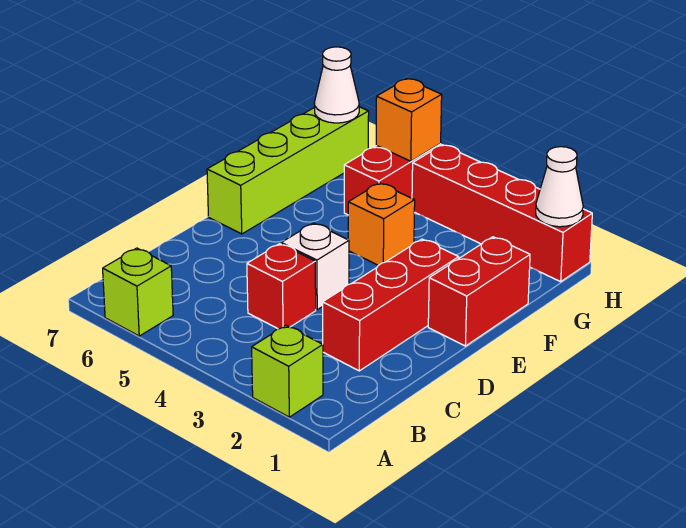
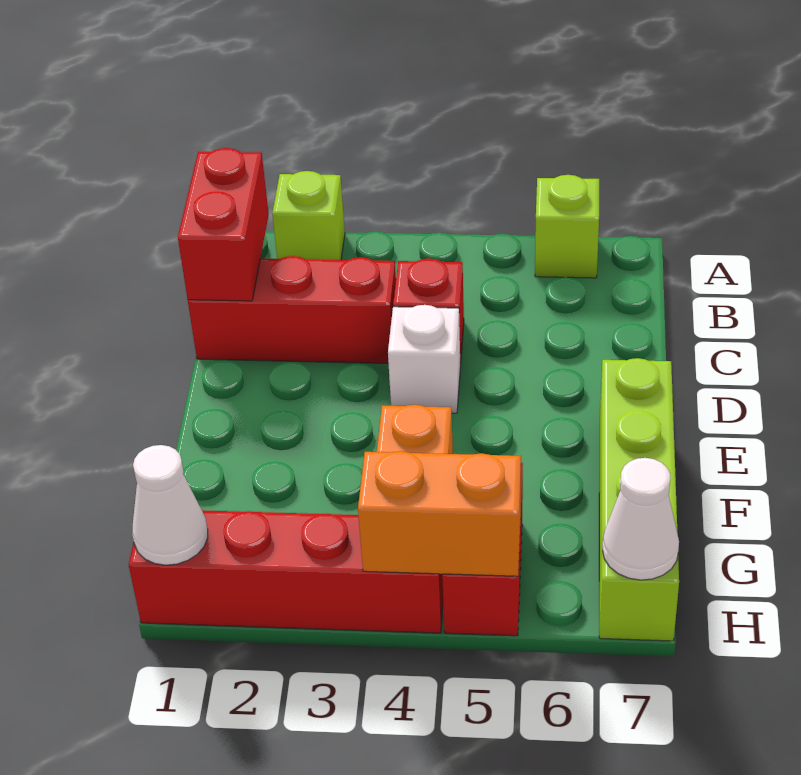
red 1x3 brick [323,239,459,371] -> red 1x3 brick turned to [188,256,396,363]
red 1x2 brick [428,237,530,346] -> red 1x2 brick moved to [178,148,269,301]
orange 1x1 brick [376,79,442,161] -> orange 1x2 brick [358,451,521,576]

